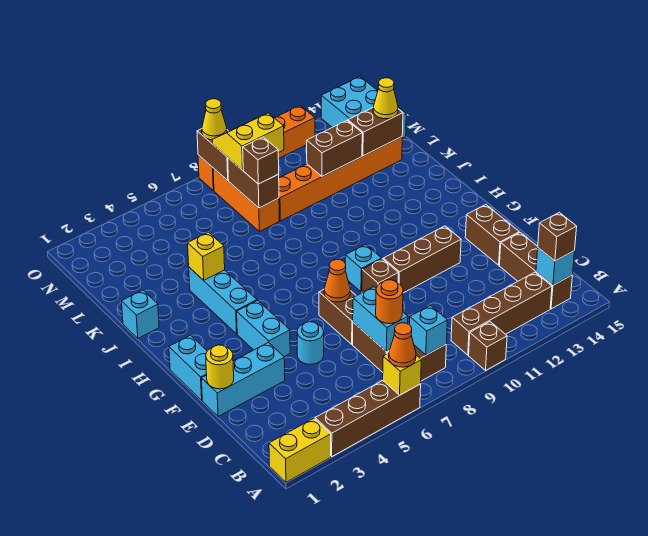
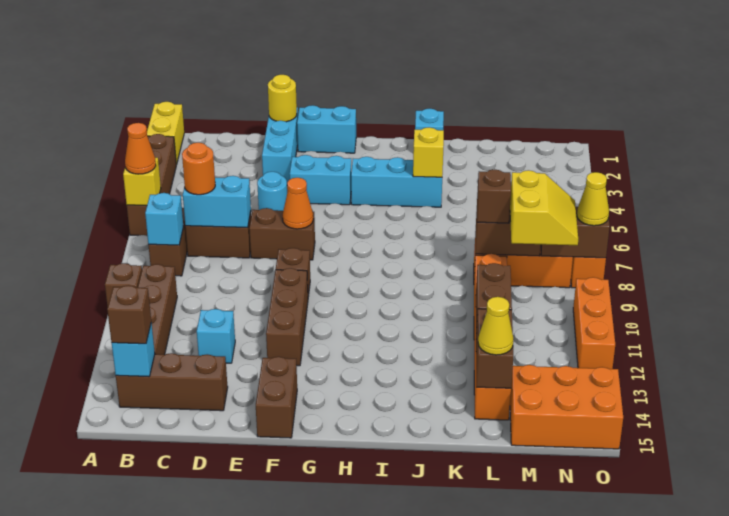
brown 1x2 brick [465,205,519,265] -> brown 1x2 brick turned to [256,357,297,438]
cyan 1x1 brick [345,244,382,292] -> cyan 1x1 brick moved to [197,309,235,363]
cyan 2x3 brick [321,77,406,139] -> orange 2x3 brick [510,365,623,449]

